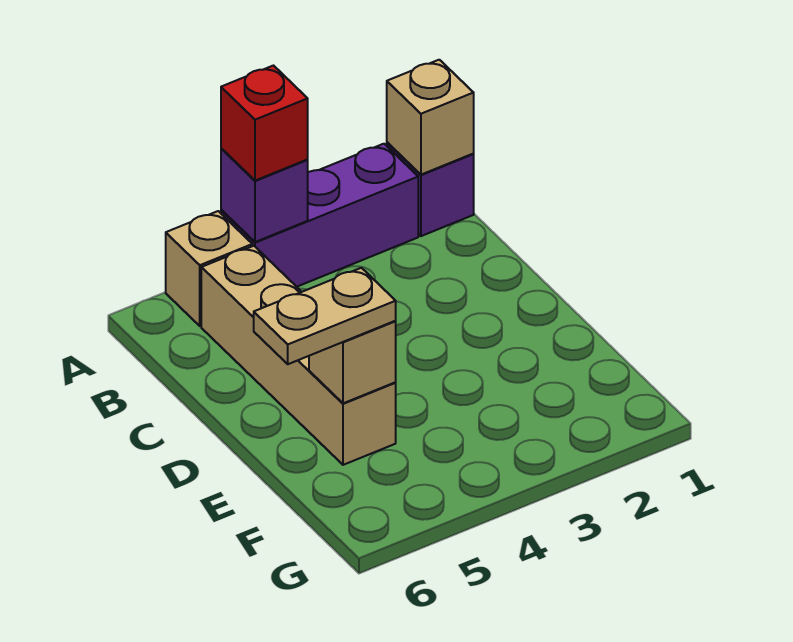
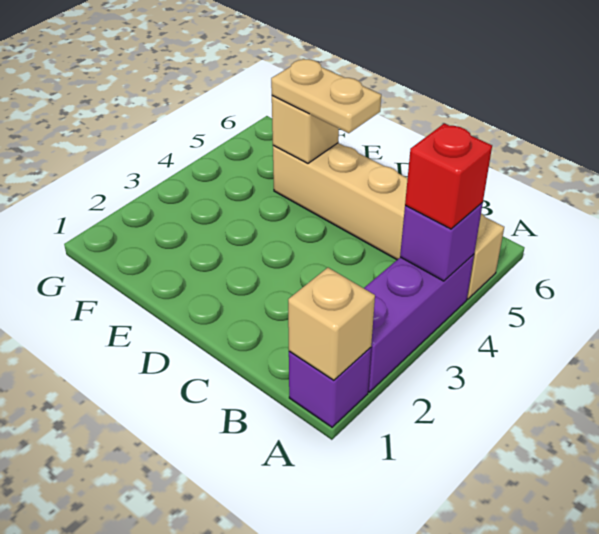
tan 1x2 plate [254,268,396,364] -> tan 1x2 plate turned to [271,59,381,133]

